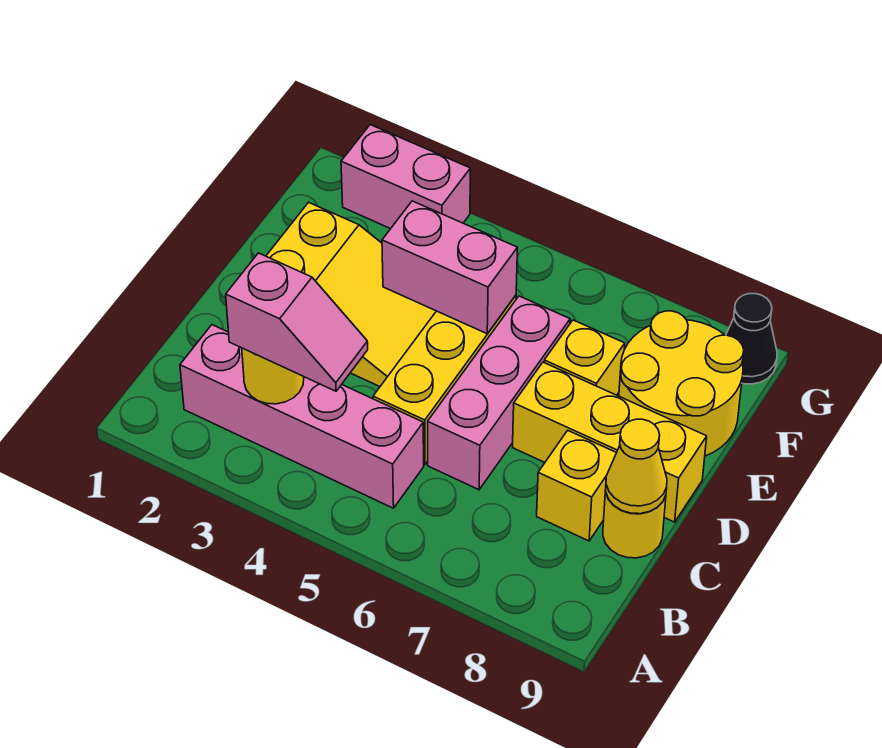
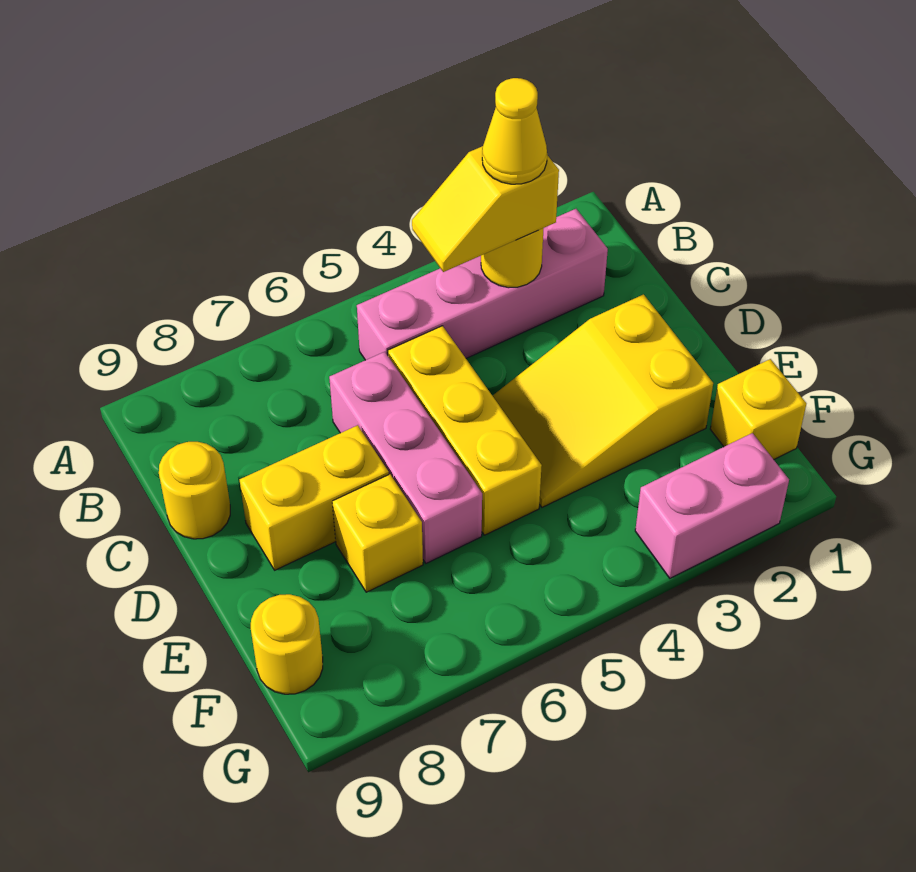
pink 1x2 slope [226,253,368,391] -> yellow 1x2 slope [412,146,559,272]
yellow 1x1 brick [537,430,616,541] -> yellow 1x1 brick moved to [710,359,806,459]
yellow 1x1 cone [606,419,667,514] -> yellow 1x1 cone moved to [482,78,547,184]
yellow 1x3 brick [513,362,707,522] -> yellow 1x2 brick [240,425,389,570]
pink 1x2 brick [382,201,517,334] -> none
yellow 2x2 round brick [619,311,744,456] -> yellow 1x1 round brick [251,594,323,694]
black 1x1 cone [726,294,777,384] -> none

